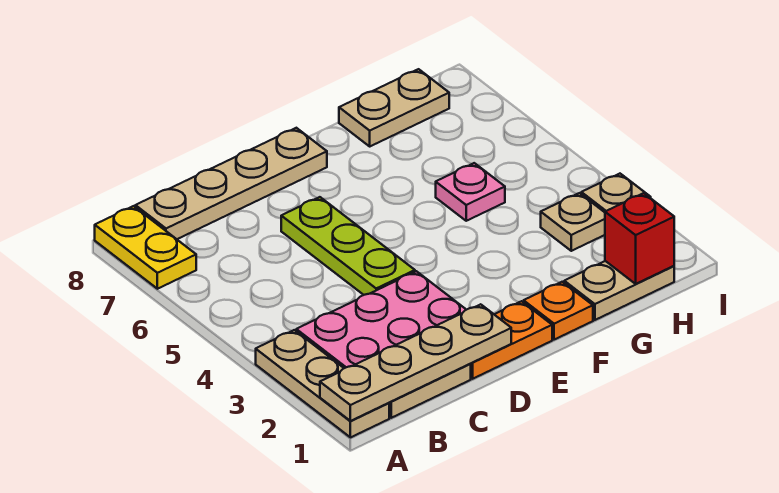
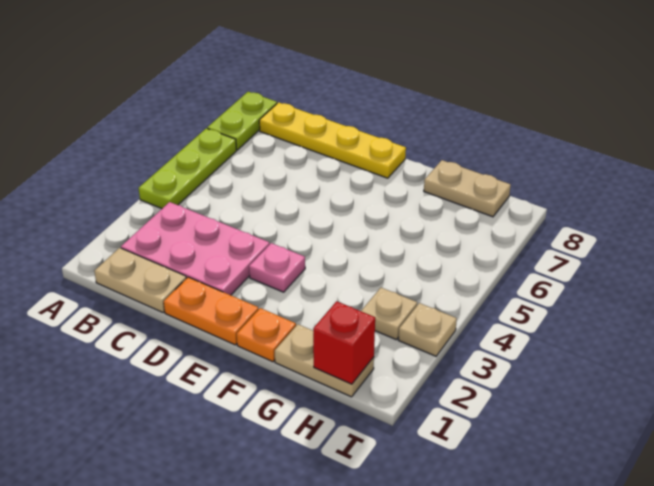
tan 1x3 plate [256,330,389,437] -> none
tan 1x4 plate [320,304,511,421] -> none
yellow 1x2 plate [95,206,196,289] -> lime 1x2 plate [207,92,277,150]
tan 1x4 plate [135,128,327,239] -> yellow 1x4 plate [259,102,406,178]
lime 1x3 plate [281,197,415,295] -> lime 1x3 plate moved to [139,128,237,209]
pink 1x1 plate [436,163,505,221] -> pink 1x1 plate moved to [249,243,305,292]

